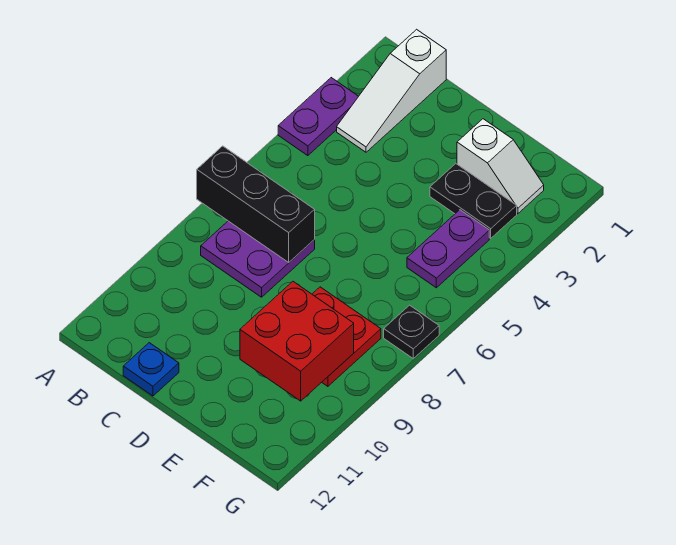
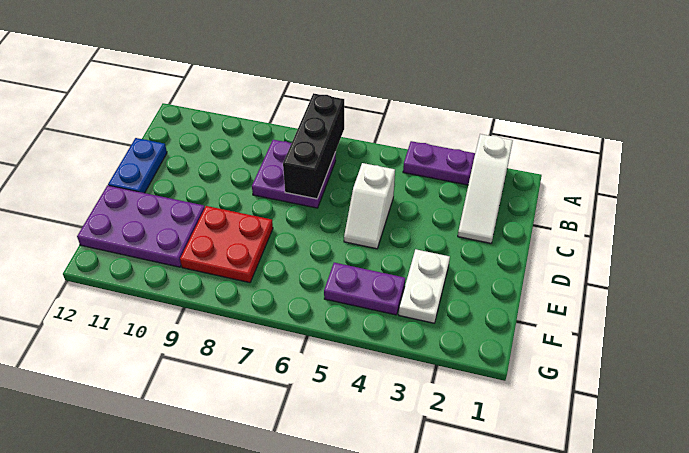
white 1x3 slope [337,29,446,152] -> white 1x3 slope turned to [458,134,513,243]
blue 1x1 plate [123,343,179,396] -> blue 1x2 plate [108,138,167,193]
white 1x2 slope [457,119,544,214] -> white 1x2 slope moved to [344,163,395,249]
black 1x2 plate [430,164,517,238] -> white 1x2 plate [399,249,450,323]
red 2x2 brick [240,282,354,401] -> none
none -> purple 2x3 plate [77,185,205,267]
black 1x1 plate [384,305,439,358] -> none

